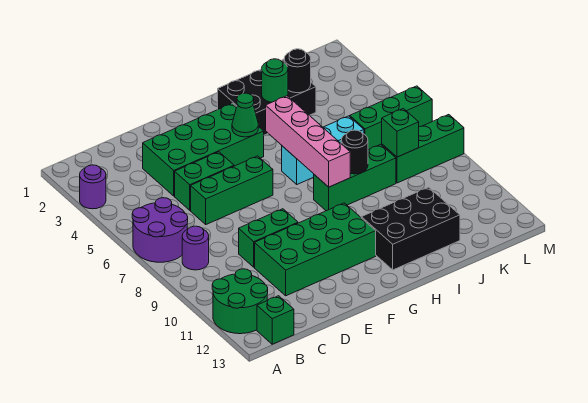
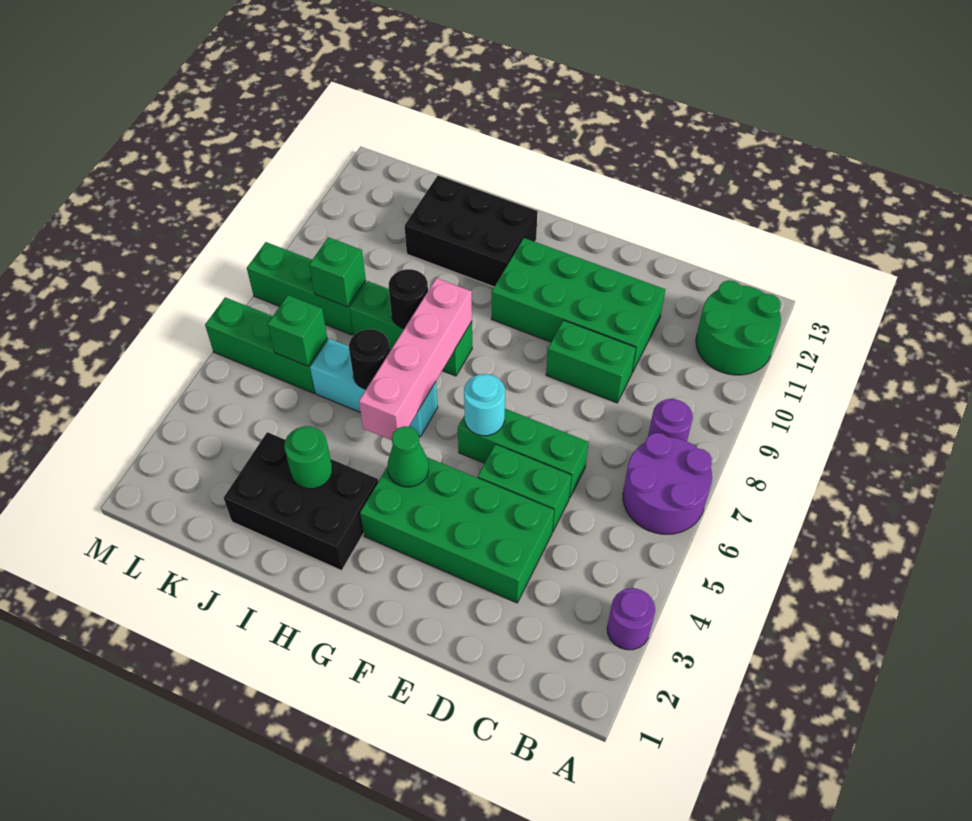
green 1x1 brick [257,296,294,344] -> green 1x1 brick moved to [268,295,327,366]
none -> cyan 1x1 round brick [464,374,505,436]
black 1x1 round brick [284,49,311,93] -> black 1x1 round brick moved to [349,329,390,389]

